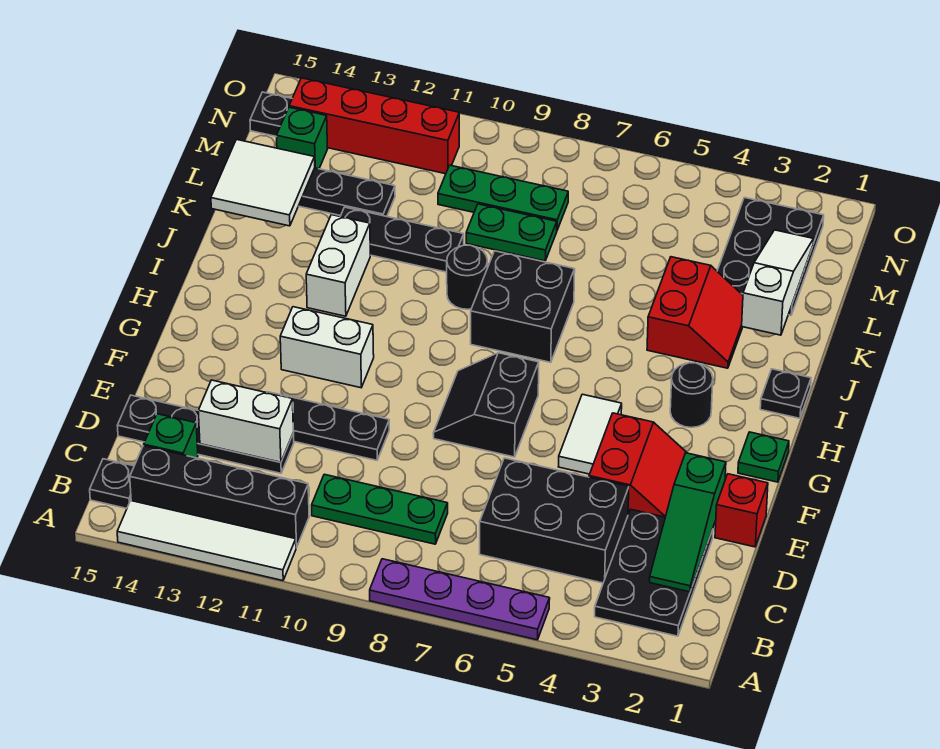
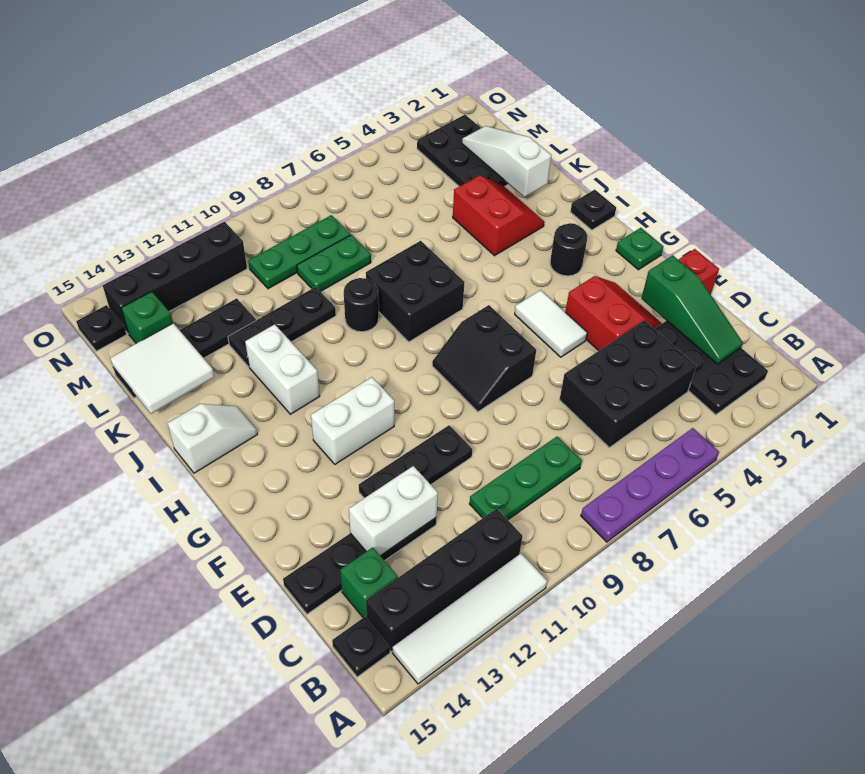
none -> white 1x2 slope [168,404,257,473]
red 1x4 brick [289,78,459,174] -> black 1x4 brick [103,222,247,334]

